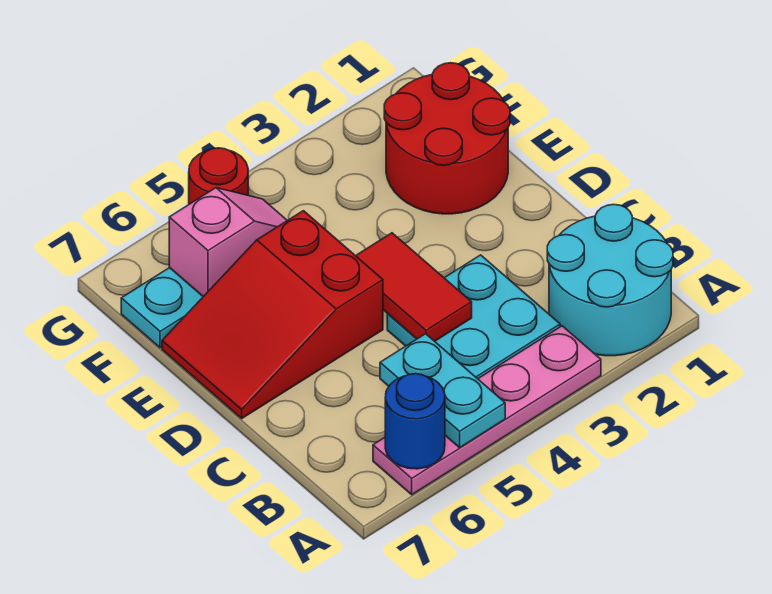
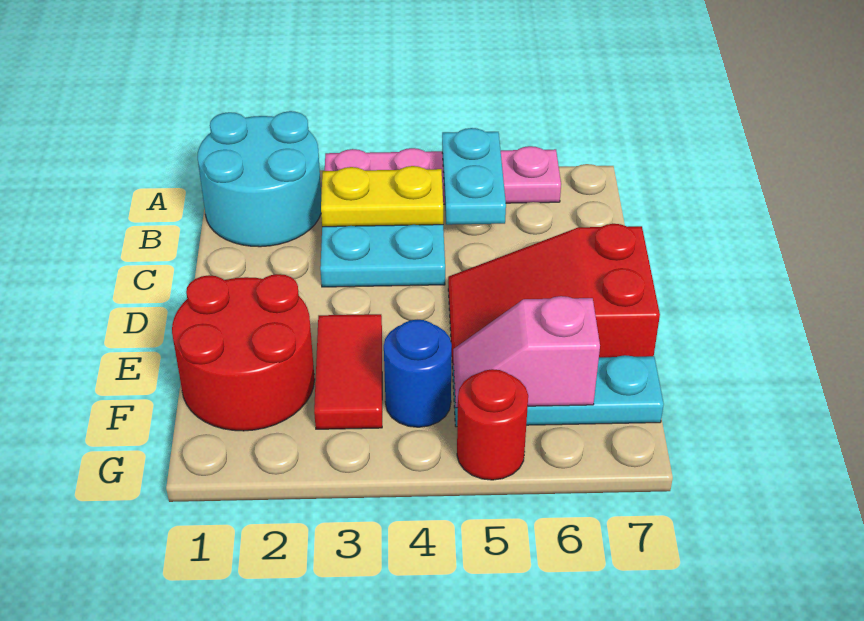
blue 1x1 round brick [385,374,445,469] -> blue 1x1 round brick moved to [384,320,452,427]
none -> yellow 1x2 plate [321,166,443,227]
red 1x2 tile [356,233,472,341] -> red 1x2 tile moved to [314,314,382,429]
red 2x3 slope [162,211,383,418] -> red 2x3 slope turned to [448,224,660,369]

